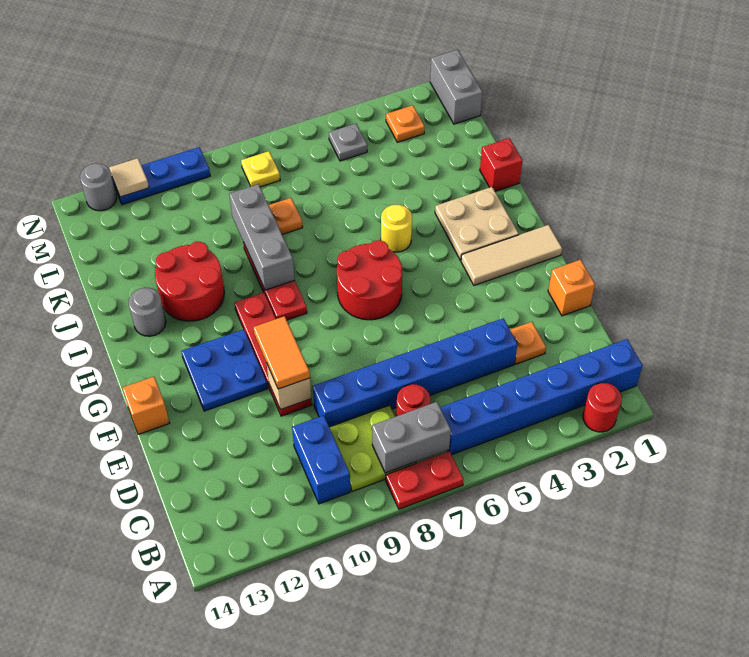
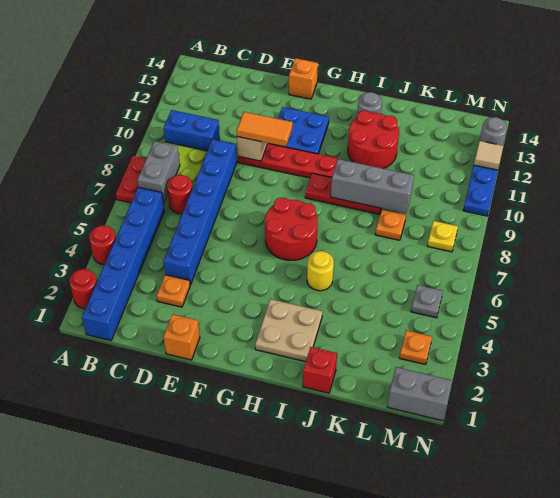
none -> red 1x1 round brick [89,225,116,265]
tan 1x3 tile [461,225,562,285] -> none

